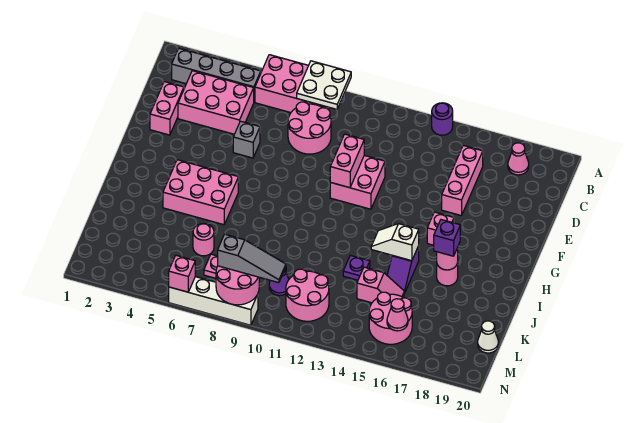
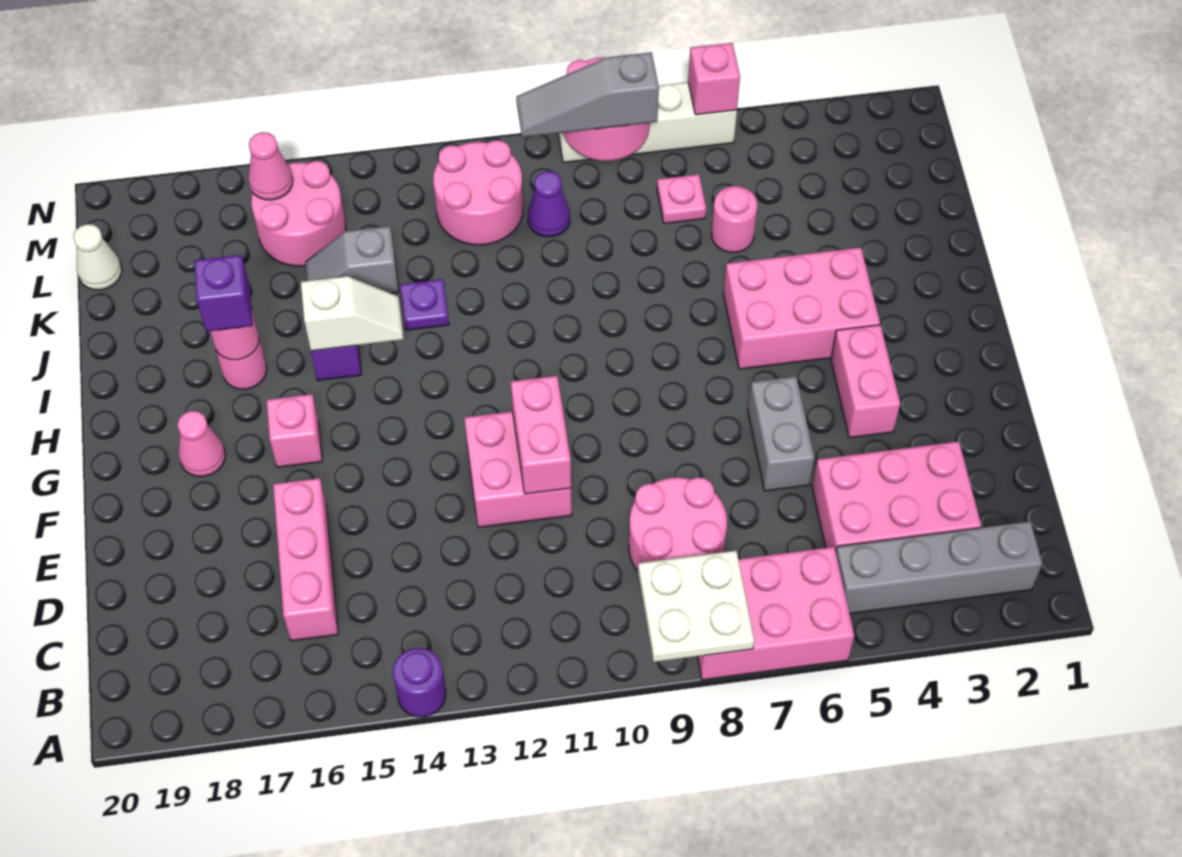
pink 1x1 cone [508,143,529,175] -> pink 1x1 cone moved to [177,411,225,476]
pink 1x2 brick [150,82,184,135] -> pink 1x2 brick moved to [831,325,900,438]
grey 1x1 brick [233,121,260,158] -> grey 1x2 brick [748,377,815,491]
pink 1x2 slope [357,267,404,303] -> grey 1x2 slope [306,226,399,293]

